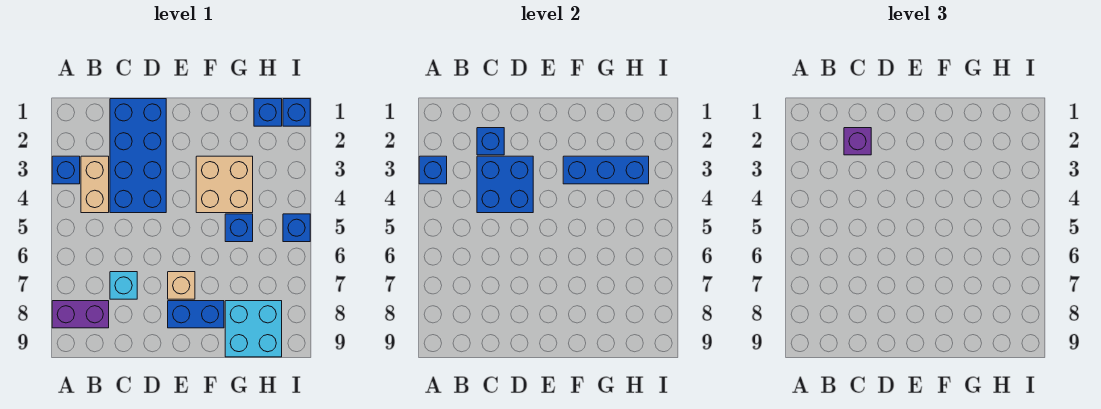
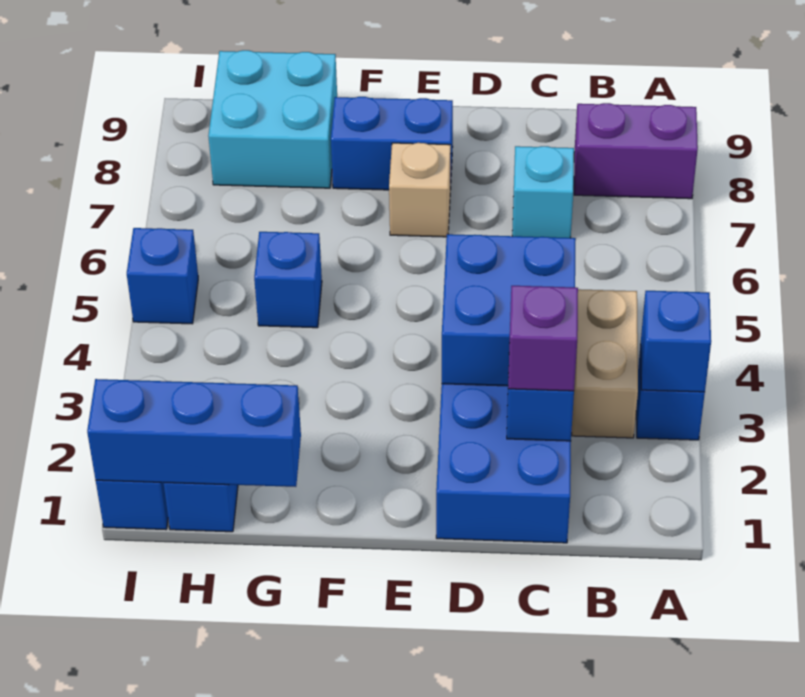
tan 2x2 brick [196,156,253,213] -> none
blue 1x3 brick [563,156,649,184] -> blue 1x3 brick moved to [87,379,301,487]

